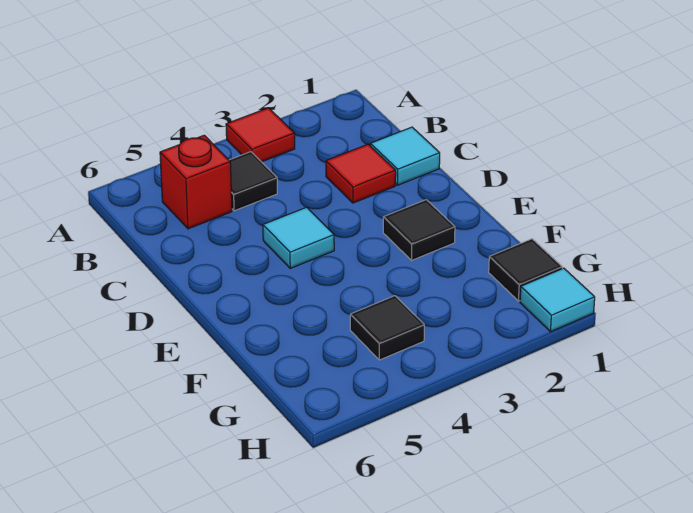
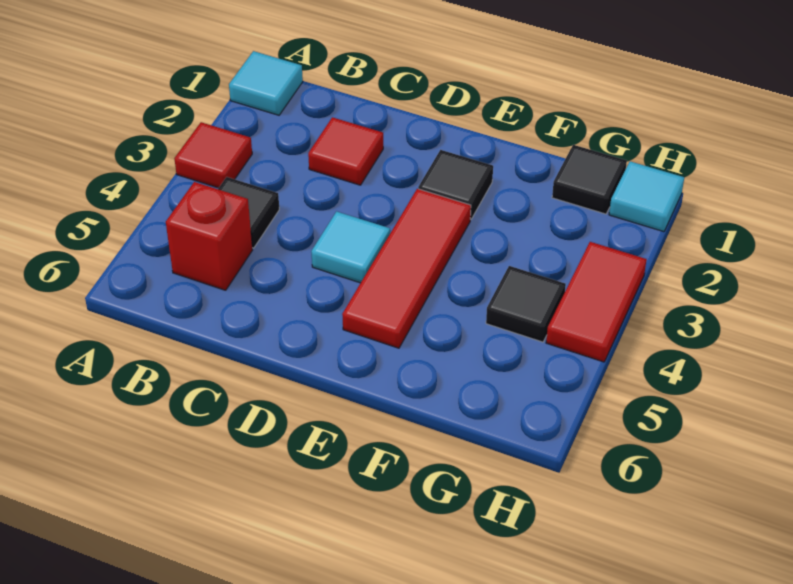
cyan 1x1 tile [370,127,440,185] -> cyan 1x1 tile moved to [229,51,303,115]
none -> red 1x3 tile [342,189,471,348]
none -> red 1x2 tile [546,242,647,362]

